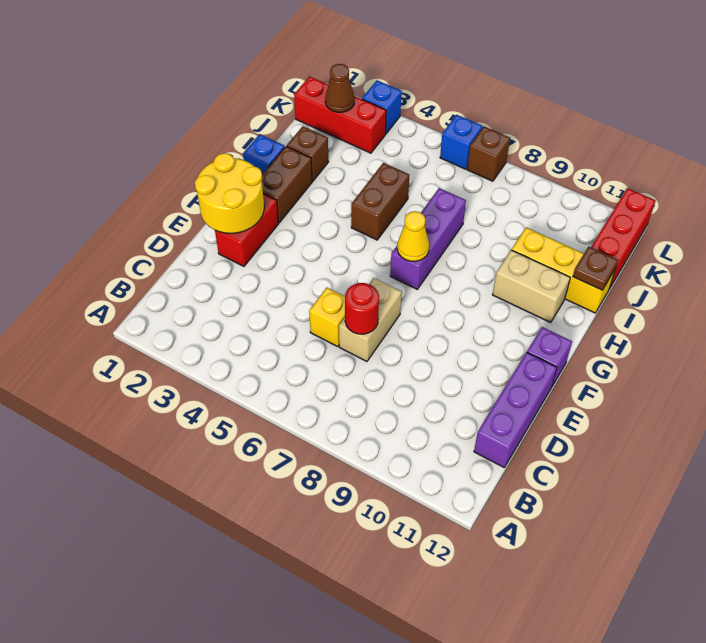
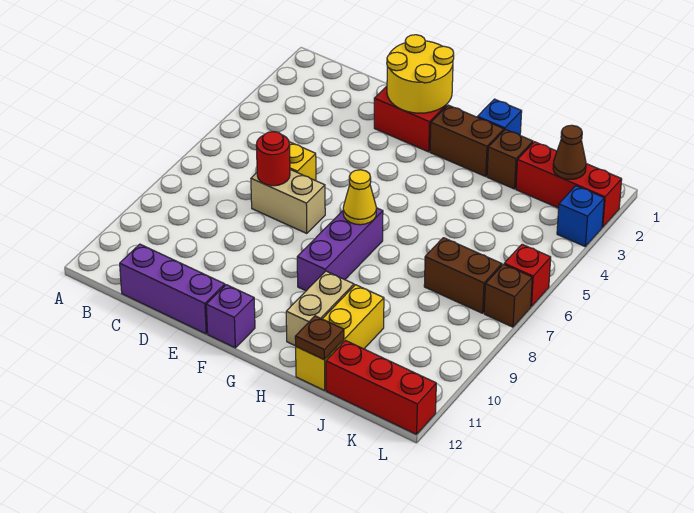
purple 1x3 brick [390,188,466,289] -> purple 1x3 brick turned to [297,208,383,291]
brown 1x2 brick [351,163,409,240] -> brown 1x2 brick moved to [424,238,502,313]
red 1x3 brick [294,76,386,153] -> red 1x3 brick turned to [516,142,622,227]
blue 1x1 brick [440,115,482,169] -> red 1x1 brick [504,244,551,307]

